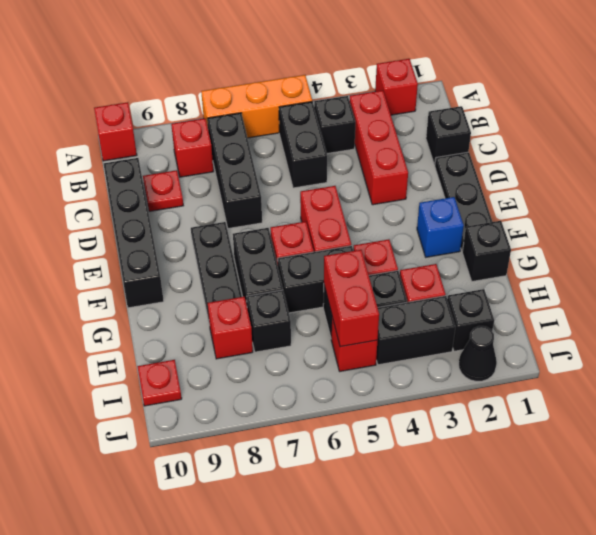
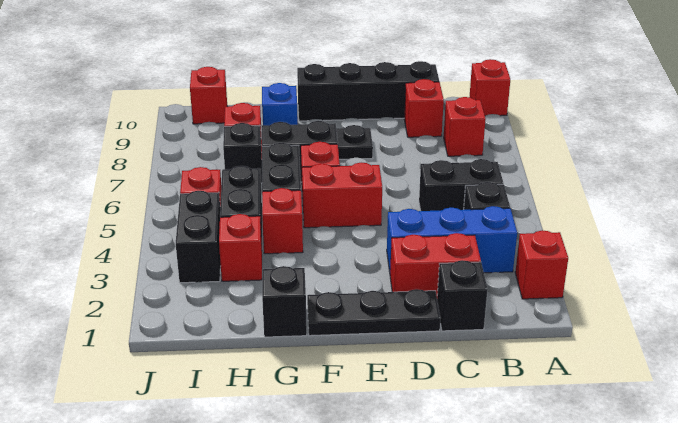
orange 1x3 brick [201,75,312,138] -> none
red 1x3 brick [350,90,408,205] -> blue 1x3 brick [387,206,517,273]
black 1x3 brick [207,113,262,229] -> none
red 1x1 plate [143,170,183,211] -> red 1x1 brick [404,79,444,137]
blue 1x1 brick [417,197,464,257] -> blue 1x1 brick moved to [262,83,298,125]
red 1x2 brick [324,250,379,347] -> red 1x2 brick moved to [390,233,481,295]
black 1x1 brick [447,289,494,351] -> none
red 1x1 plate [137,360,182,406] -> red 1x1 brick [190,67,227,124]
black 1x1 cone [459,326,497,381] -> none

